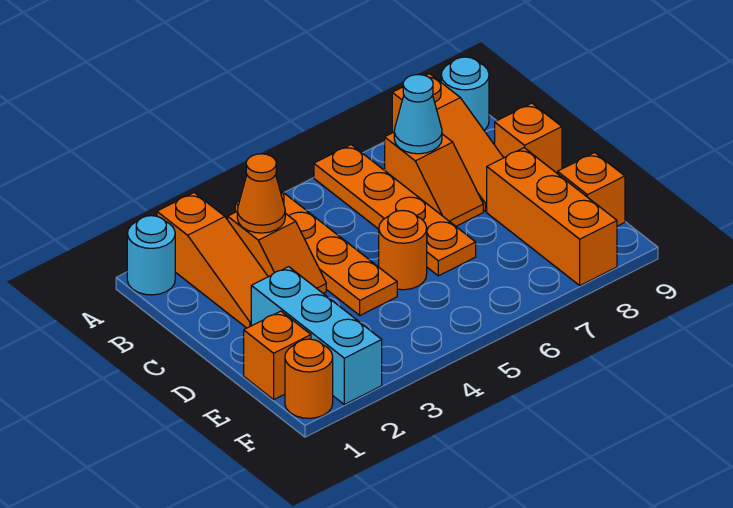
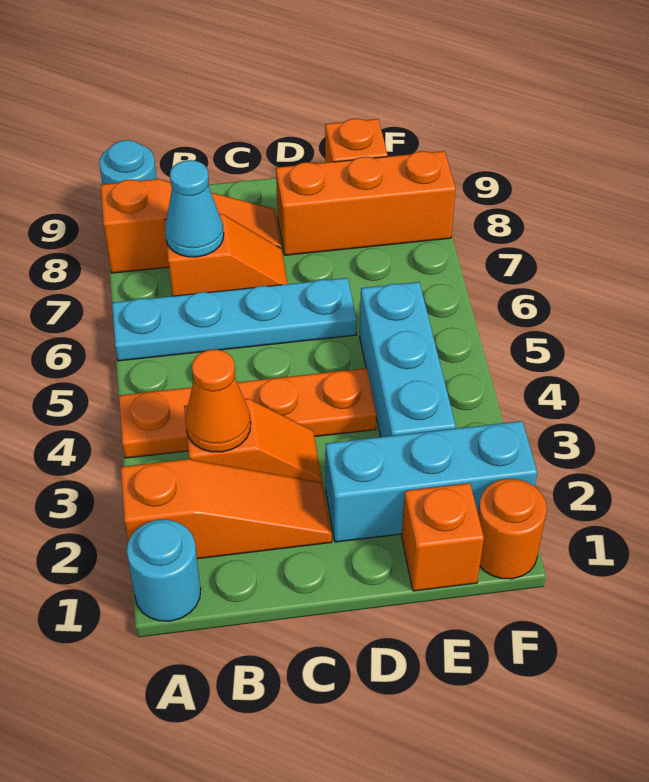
orange 1x4 plate [314,145,476,276] -> cyan 1x4 plate [112,278,357,361]
orange 1x1 brick [495,103,562,174] -> none
orange 1x1 round brick [379,211,427,290] -> none
none -> cyan 1x3 brick [360,282,456,437]

